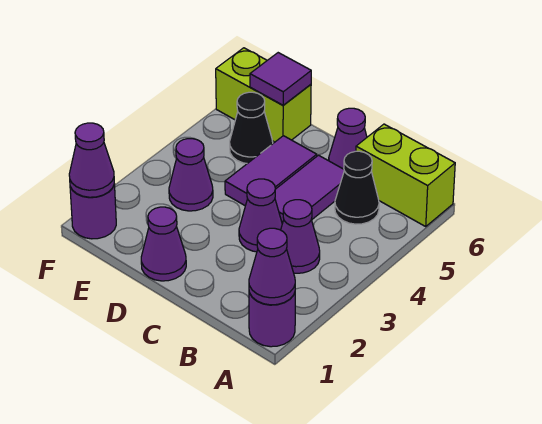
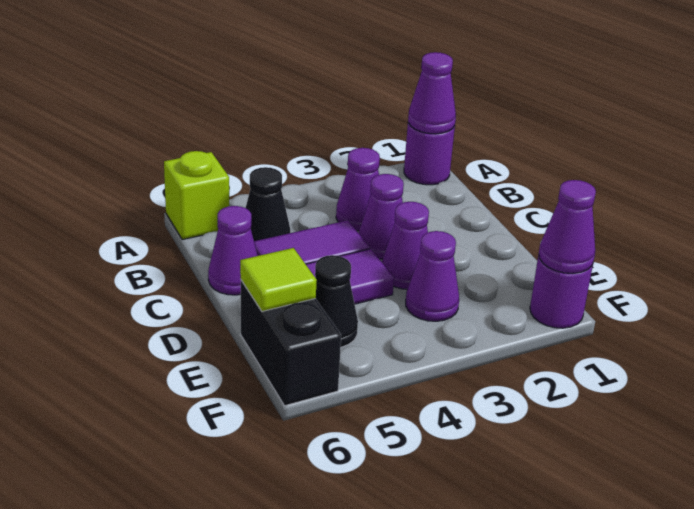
lime 1x2 brick [356,124,455,226] -> lime 1x1 brick [164,151,229,240]
purple 1x1 cone [141,207,186,281] -> purple 1x1 cone moved to [382,202,429,289]
lime 1x2 brick [216,48,311,142] -> black 1x2 brick [241,280,341,406]
purple 1x1 tile [250,53,311,105] -> lime 1x1 tile [240,248,317,311]

